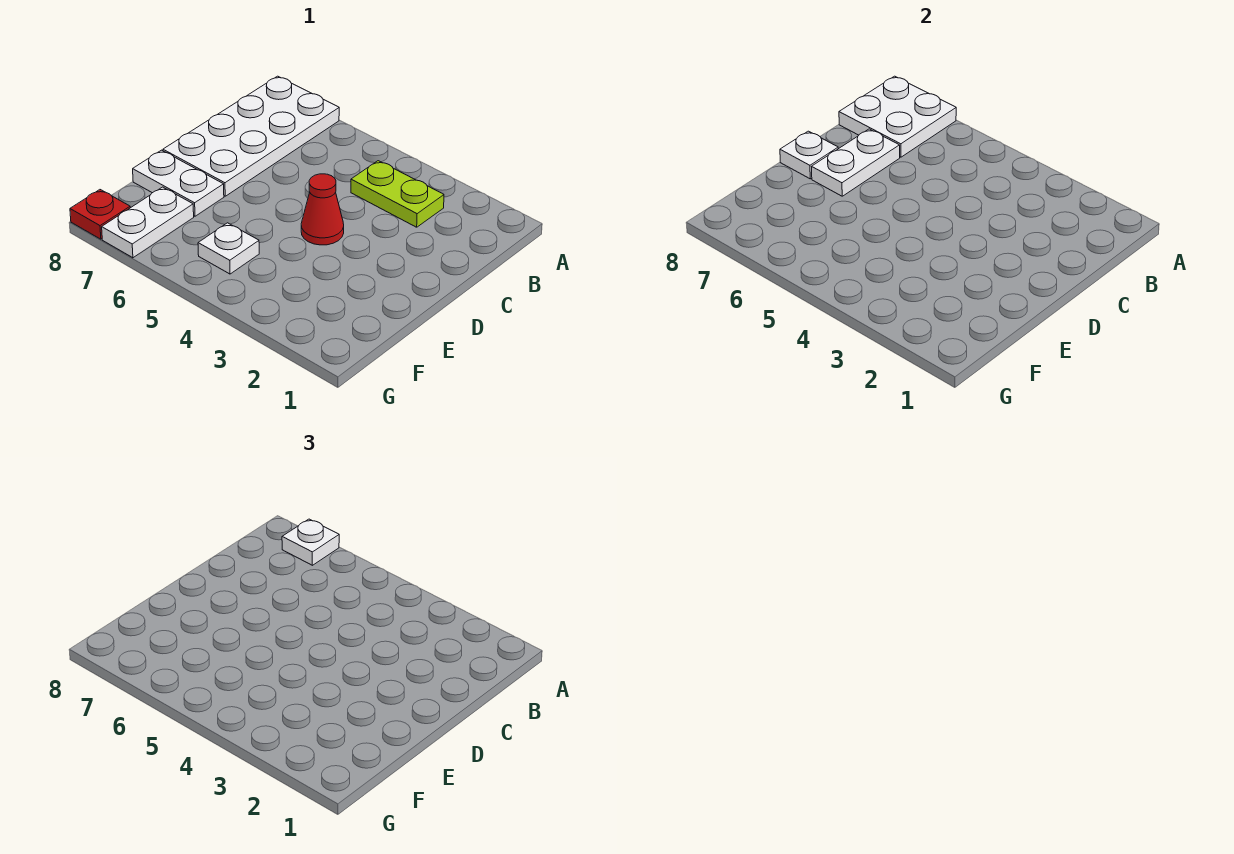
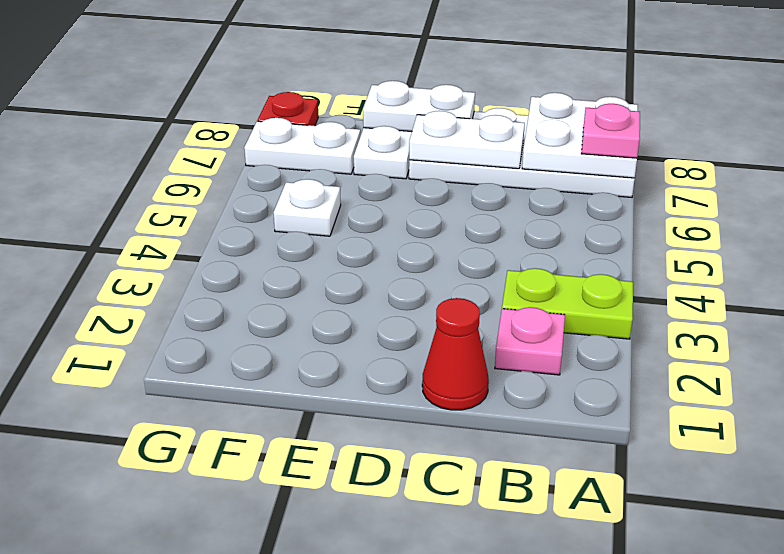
white 1x1 plate [282,519,339,565] -> pink 1x1 plate [581,104,640,158]
none -> pink 1x1 plate [495,307,565,375]
lime 1x2 plate [351,161,444,227] -> lime 1x2 plate turned to [502,268,633,339]
red 1x1 cone [301,174,344,245] -> red 1x1 cone moved to [422,298,489,410]
white 1x1 plate [780,131,838,179] -> white 1x2 plate [363,81,475,131]

